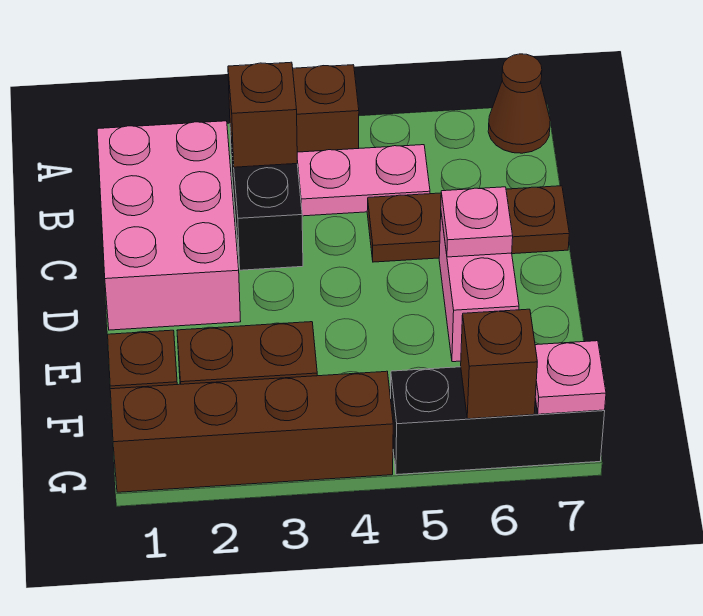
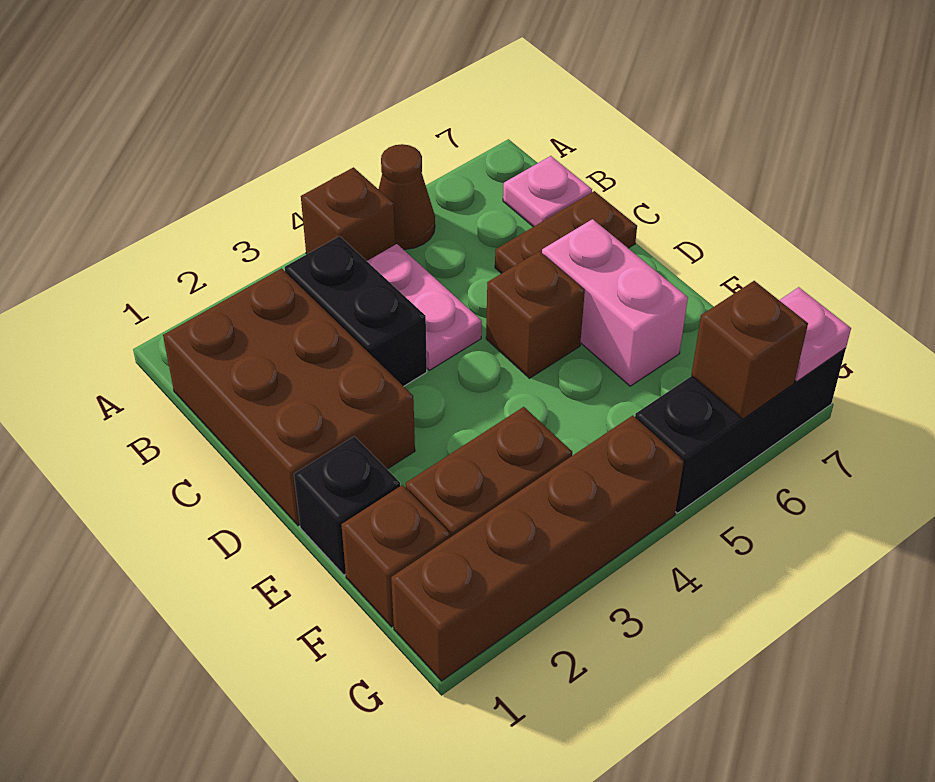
brown 1x1 cone [488,54,550,153] -> brown 1x1 cone moved to [379,144,435,249]
pink 2x3 brick [97,121,241,330] -> brown 2x3 brick [163,268,415,526]
brown 1x1 brick [228,62,297,167] -> brown 1x1 brick moved to [486,251,585,378]
pink 1x2 plate [297,145,430,216] -> pink 1x2 plate turned to [367,244,482,370]
brown 1x3 plate [367,186,569,262] -> brown 1x2 plate [495,191,637,274]
pink 1x1 plate [441,187,513,257] -> pink 1x1 plate moved to [503,156,592,227]
none -> black 1x1 brick [294,436,400,575]

